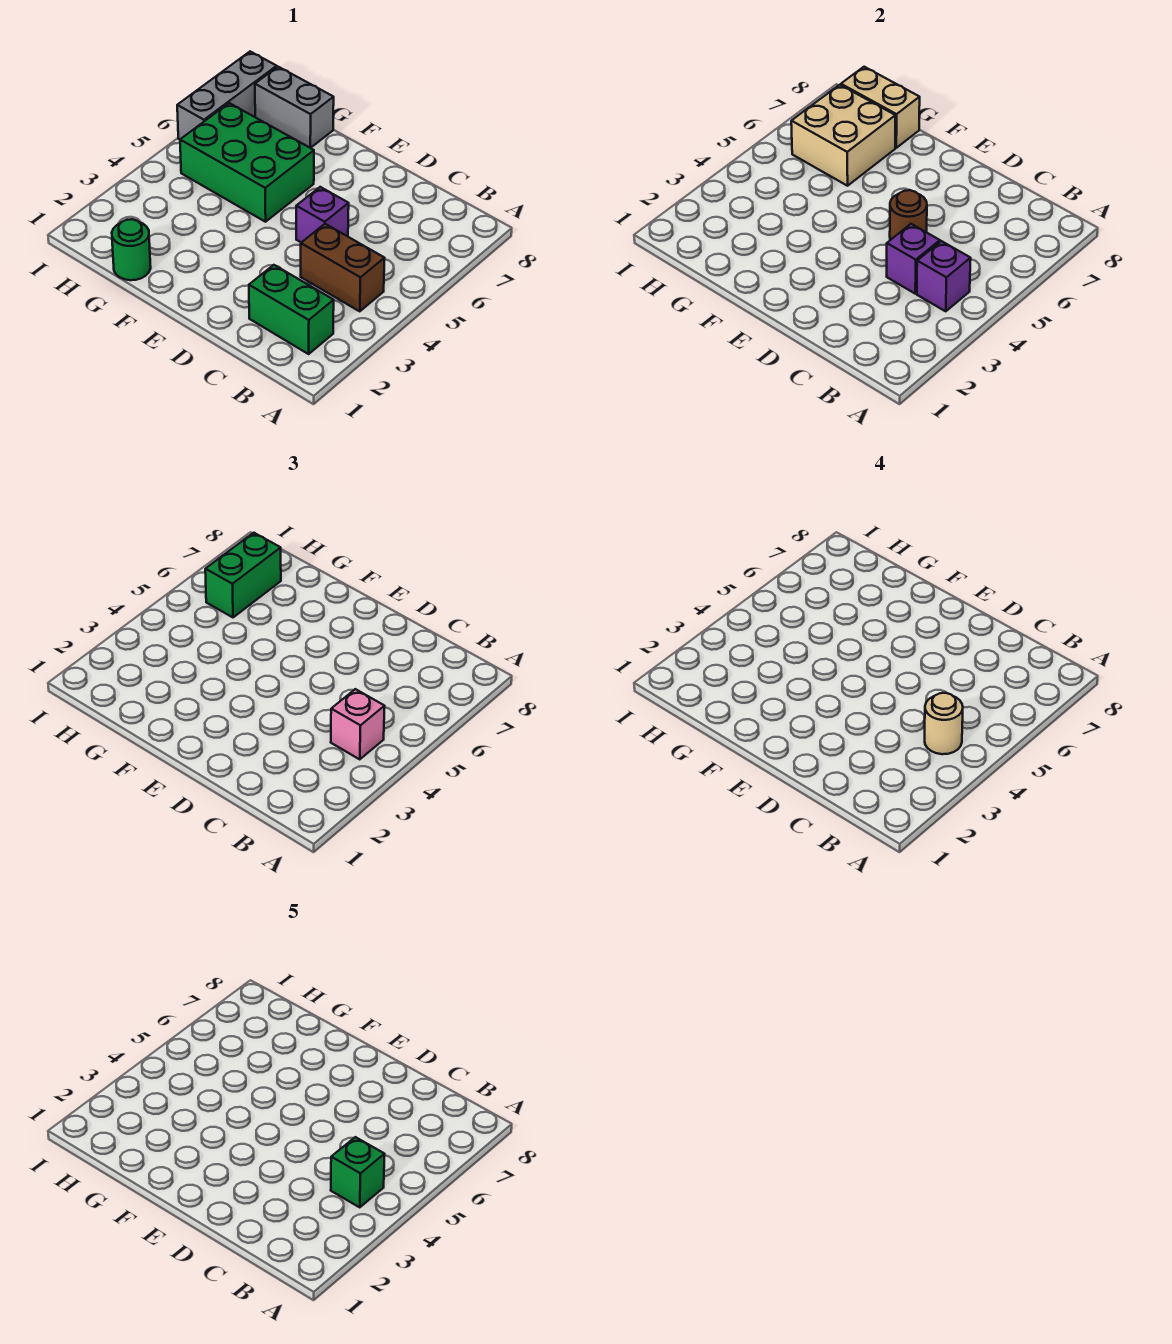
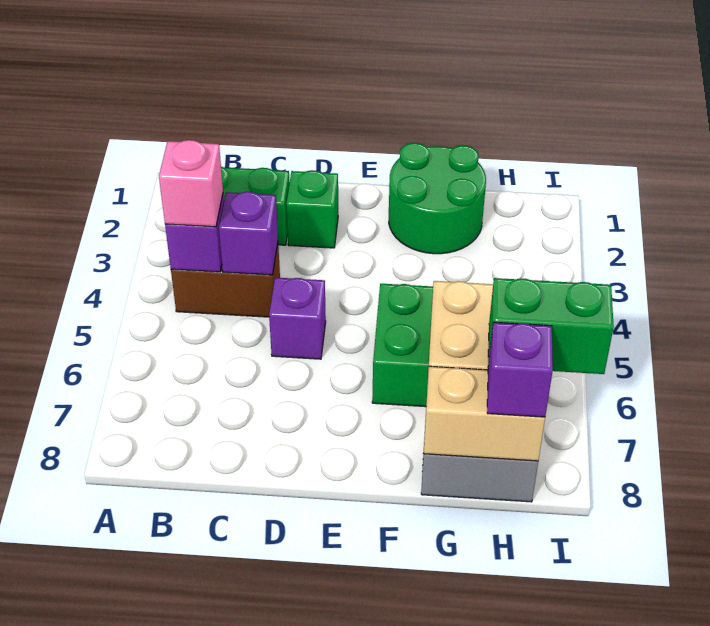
tan 1x1 round brick [925,693,963,754] -> none
green 1x1 brick [331,1137,385,1207] -> green 1x1 brick moved to [286,170,338,248]
brown 1x1 round brick [890,190,927,240] -> none
green 1x1 round brick [112,219,151,280] -> green 2x2 round brick [389,143,486,254]
green 1x2 brick [205,533,281,617] -> green 1x2 brick turned to [488,278,614,374]
none -> purple 1x1 brick [487,322,553,417]
grey 1x3 brick [177,52,277,139] -> none

